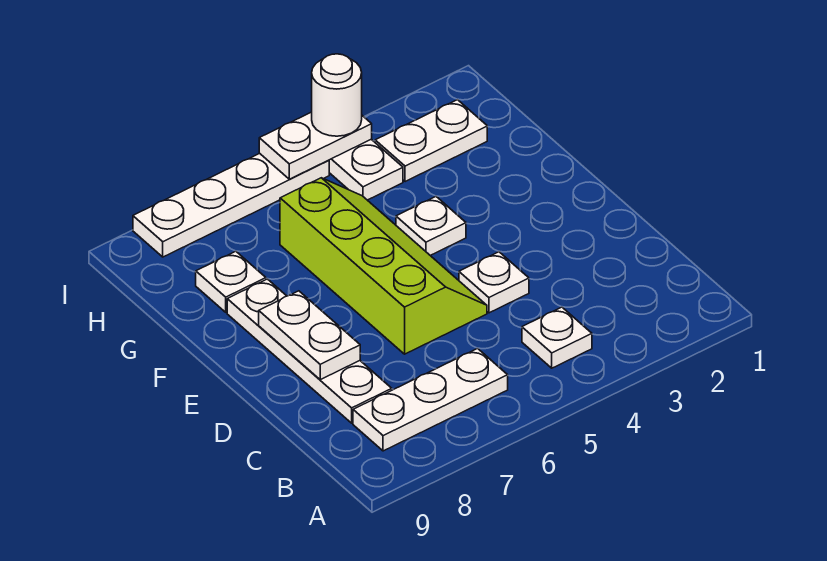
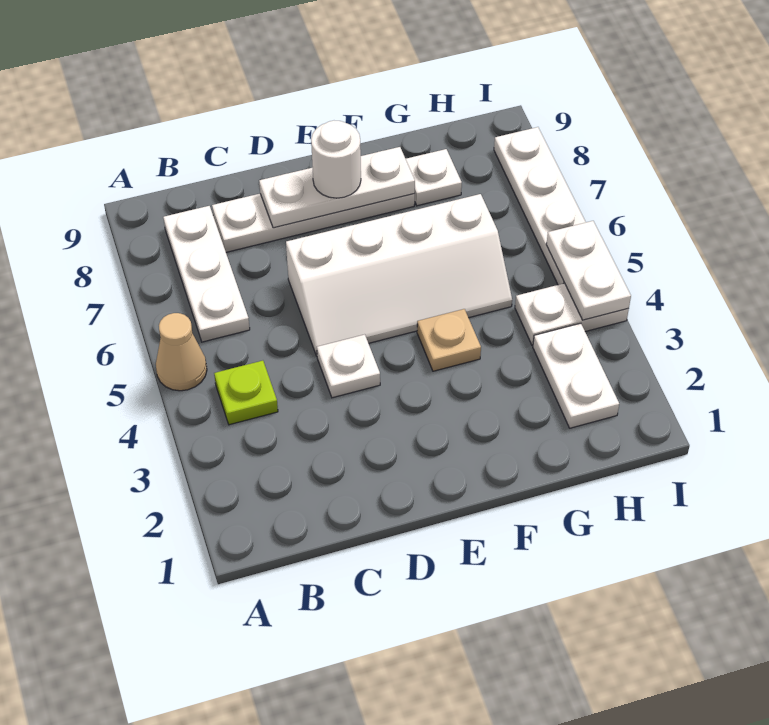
none -> tan 1x1 cone [156,313,207,391]
white 1x1 plate [522,307,592,368] -> lime 1x1 plate [214,361,278,425]
lime 2x4 slope [280,178,487,354] -> white 2x4 slope [286,194,512,356]
white 1x2 plate [259,291,360,380] -> white 1x3 plate [259,147,415,228]
white 1x1 plate [396,197,466,256] -> tan 1x1 plate [417,309,481,371]
white 1x1 round brick [312,54,362,136] -> white 1x1 round brick moved to [311,121,361,198]

